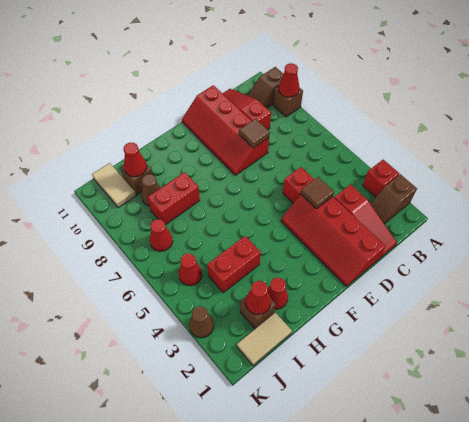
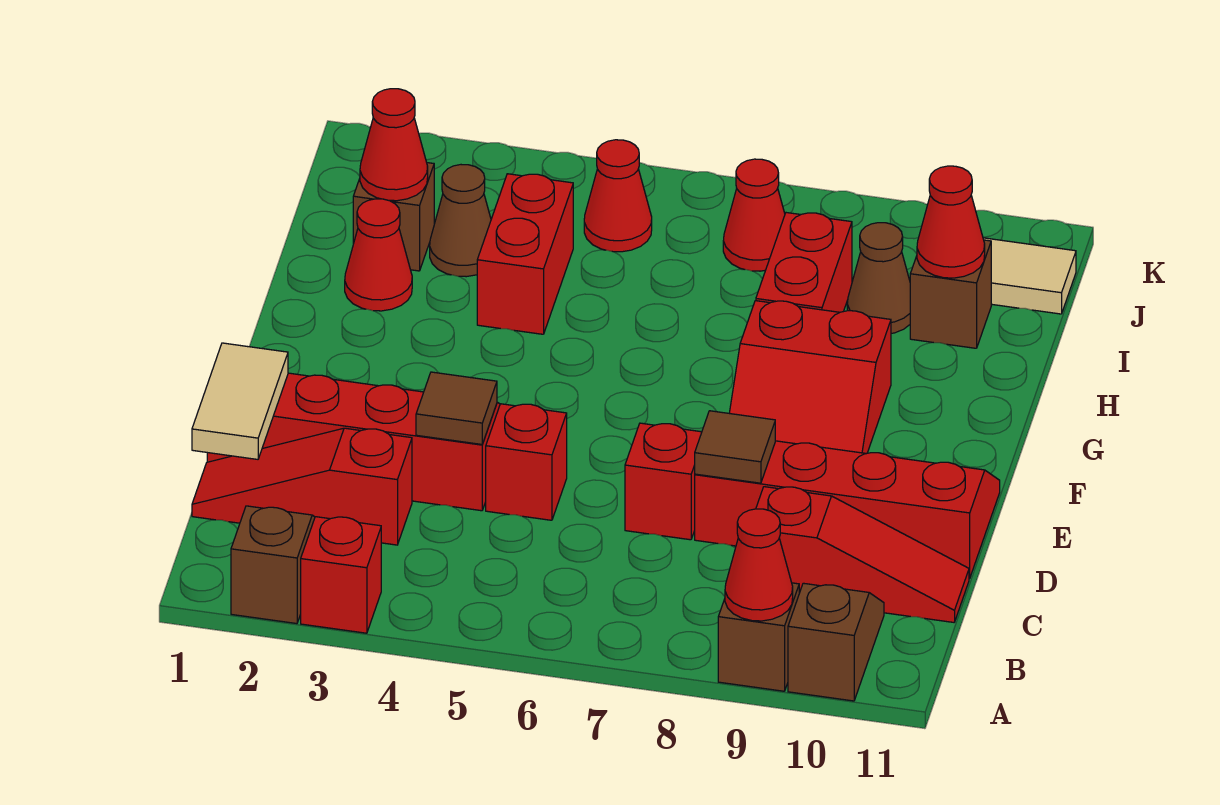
none -> red 1x1 brick [625,423,702,540]
none -> red 2x2 slope [729,301,891,454]
tan 1x2 tile [237,313,292,366] -> tan 1x2 tile moved to [192,343,288,459]
brown 1x1 cone [189,306,214,338] -> brown 1x1 cone moved to [430,165,491,277]

